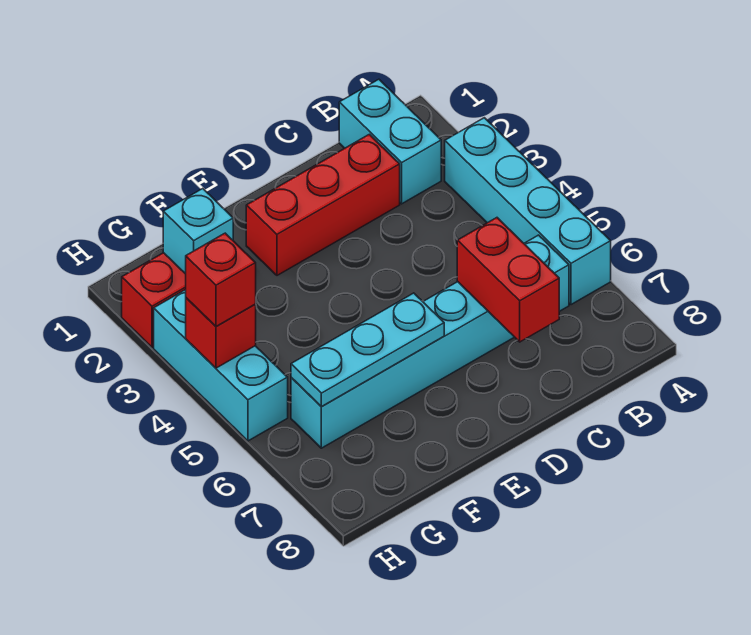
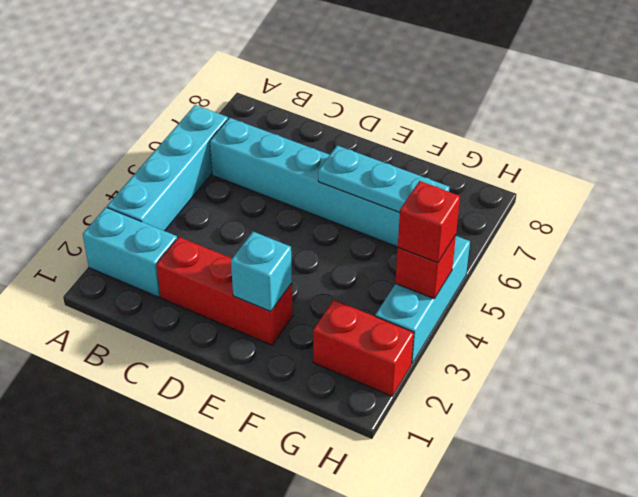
cyan 1x2 brick [339,79,441,204] -> cyan 1x2 brick turned to [83,207,177,297]
red 1x2 brick [457,218,559,342] -> none
cyan 1x1 brick [163,189,233,274] -> cyan 1x1 brick moved to [231,232,292,312]

